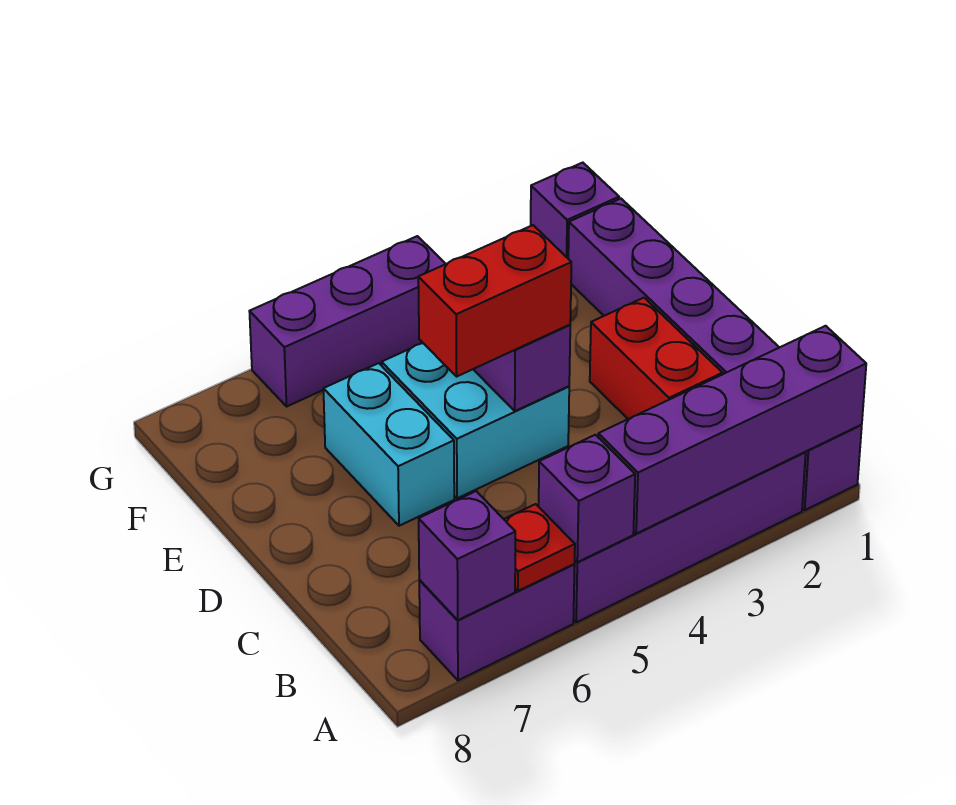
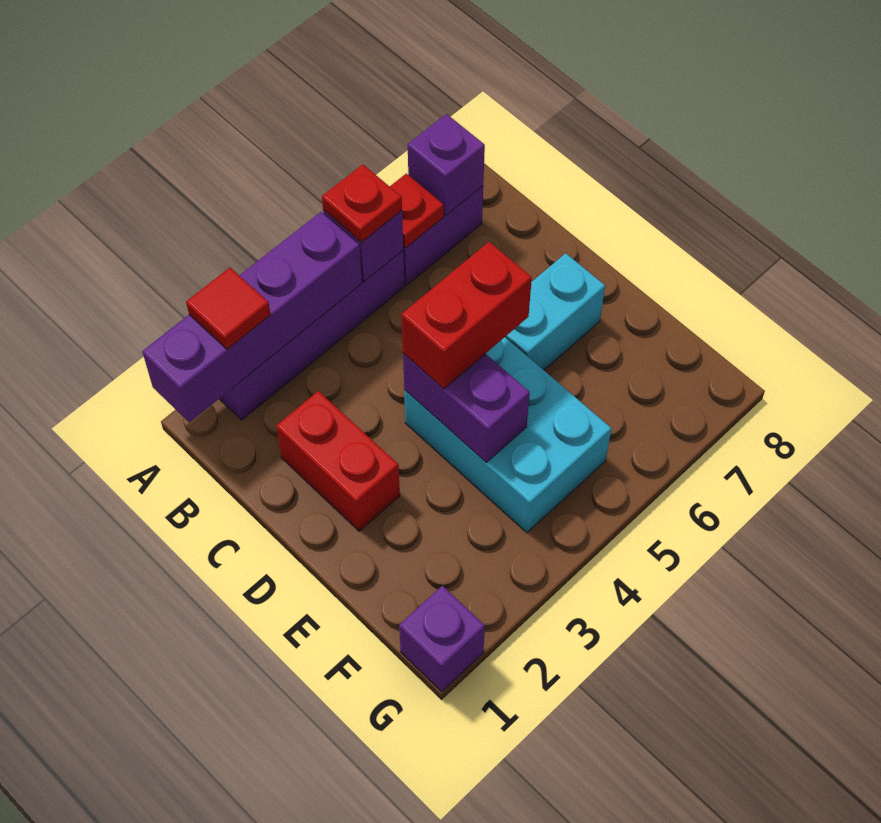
purple 1x6 brick [568,199,862,510] -> none
none -> red 1x1 tile [186,268,271,349]
none -> red 1x1 plate [322,164,402,242]
cyan 2x2 brick [382,343,569,498] -> cyan 2x3 brick [404,337,611,533]
cyan 1x2 brick [323,363,454,526] -> cyan 1x2 brick turned to [505,253,605,370]
purple 1x3 brick [249,236,445,406] -> none

